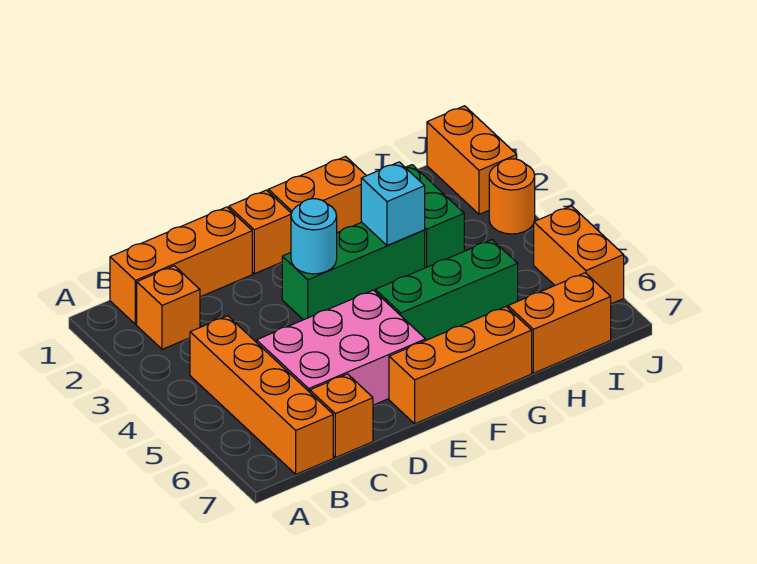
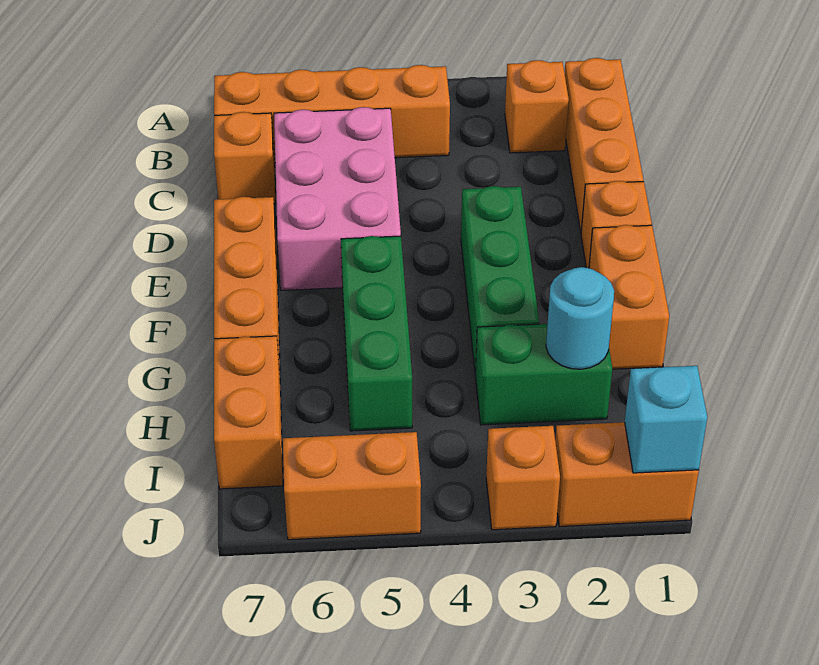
cyan 1x1 round brick [291,199,337,274] -> cyan 1x1 round brick moved to [546,267,614,369]
cyan 1x1 brick [361,162,425,246] -> cyan 1x1 brick moved to [625,366,707,473]
orange 1x1 round brick [489,159,535,234] -> orange 1x1 brick [486,426,560,530]

